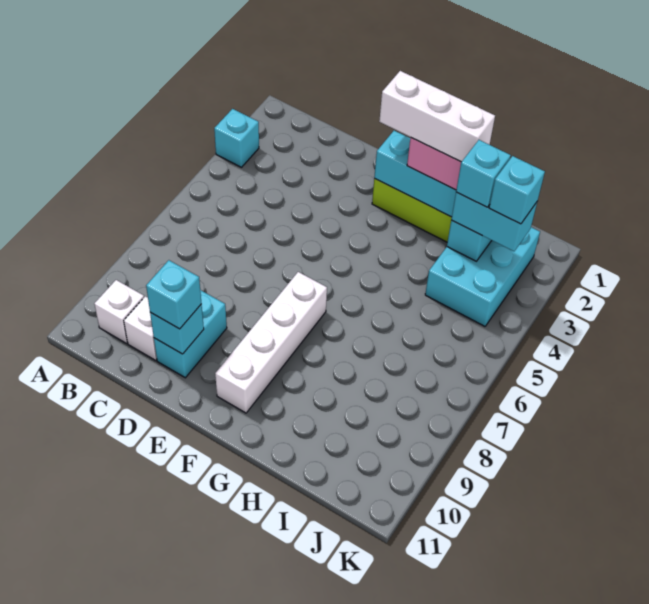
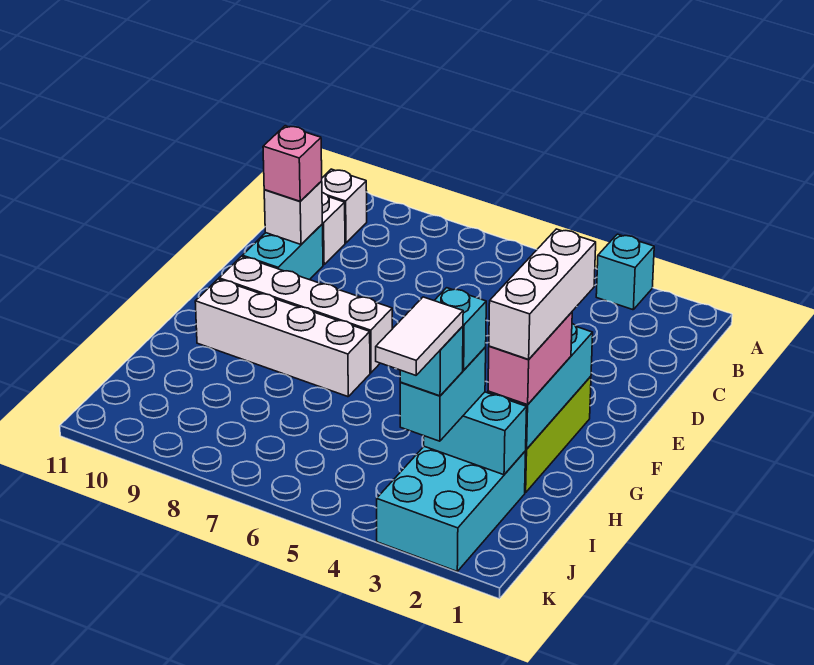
cyan 1x2 brick [154,290,227,378] -> cyan 1x2 brick turned to [242,225,323,280]
cyan 1x1 brick [150,304,204,354] -> white 1x1 brick [264,181,322,244]
cyan 1x1 brick [146,260,201,329] -> pink 1x1 brick [263,126,322,201]
none -> white 1x4 brick [195,279,370,397]
cyan 2x3 brick [425,227,540,326] -> cyan 2x3 brick turned to [377,446,526,571]
none -> white 1x2 tile [376,297,463,375]

